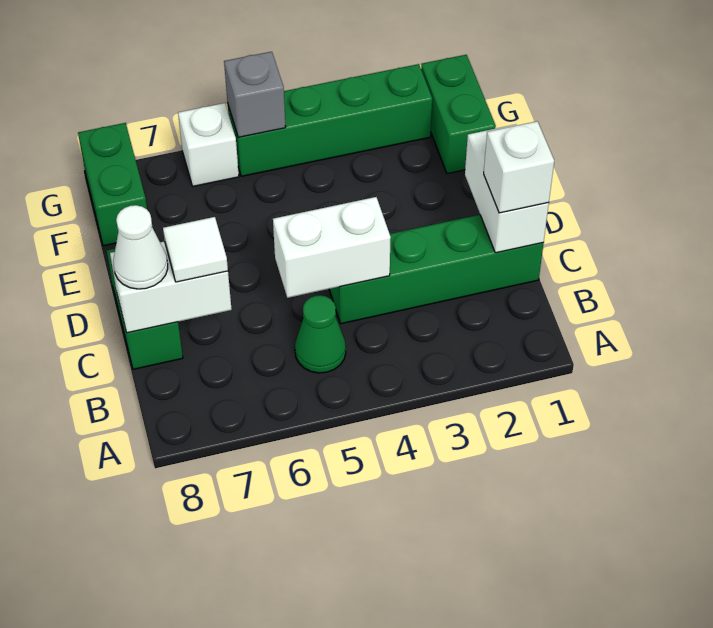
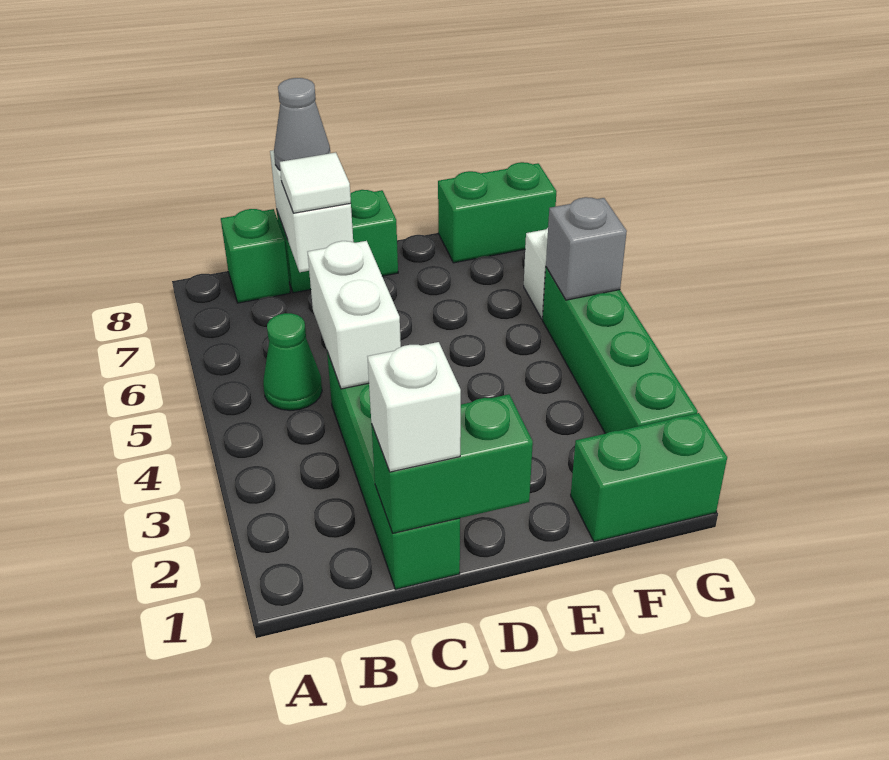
none -> green 1x1 brick [221,209,290,303]
white 1x2 brick [465,124,549,253] -> green 1x2 brick [371,394,533,533]
white 1x1 cone [113,205,168,289] -> grey 1x1 cone [274,78,330,170]

